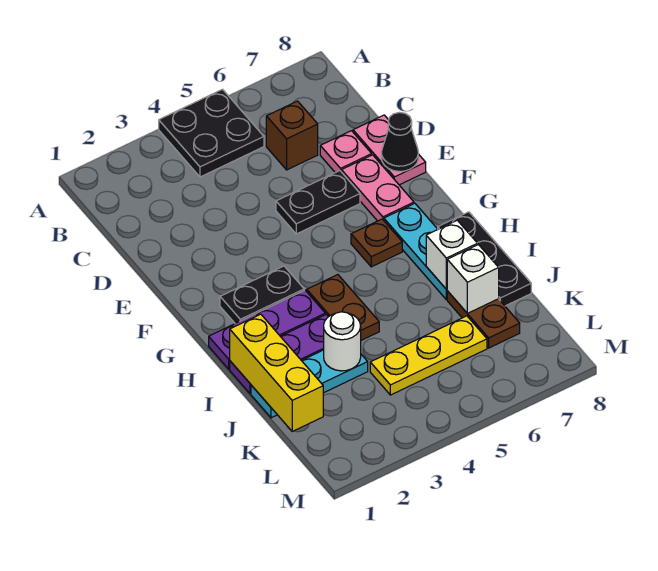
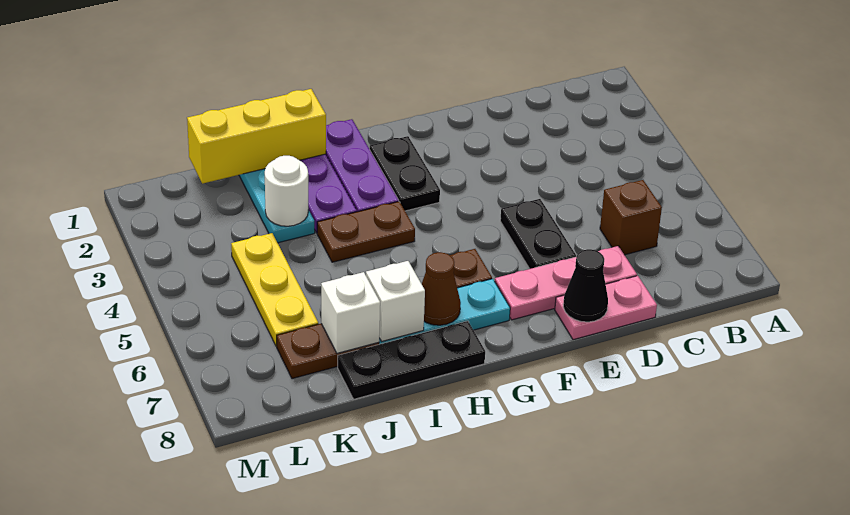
black 2x2 plate [159,89,264,177] -> none
none -> brown 1x1 cone [422,252,461,325]

